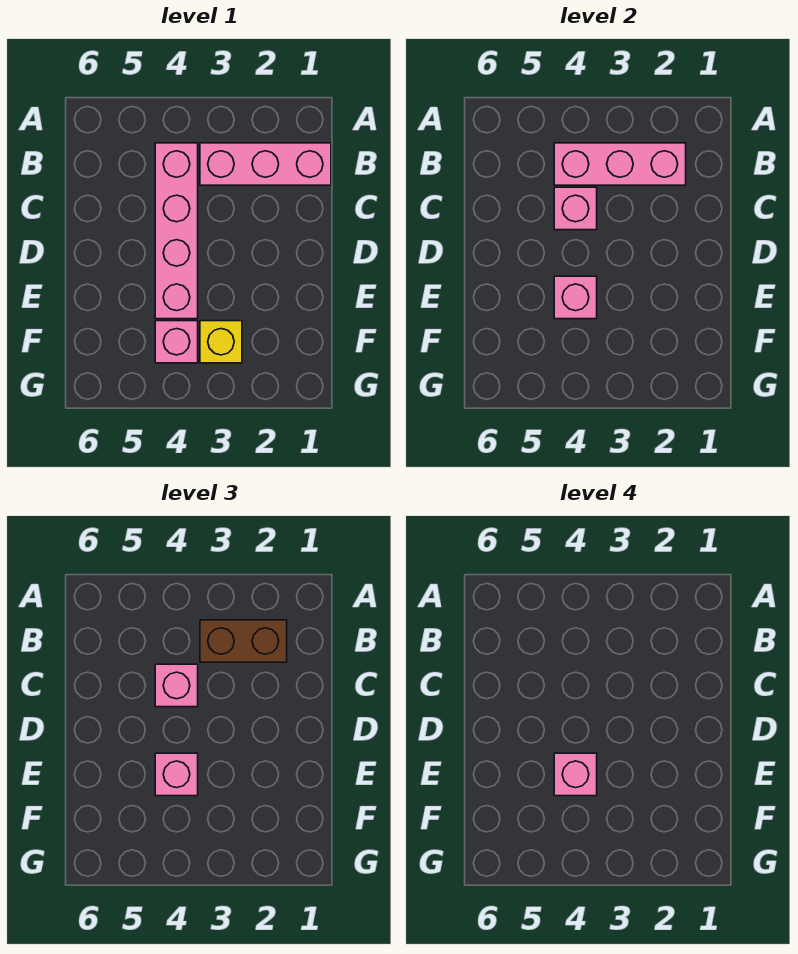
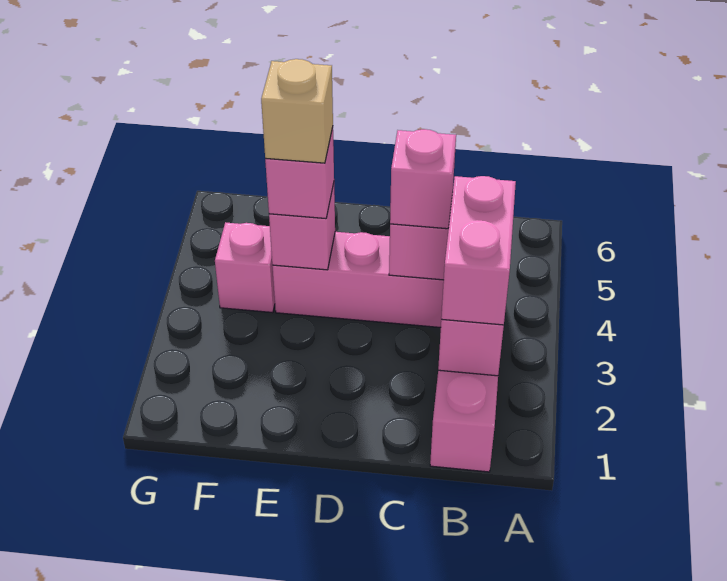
brown 1x2 brick [200,620,287,662] -> pink 1x2 brick [441,176,516,325]
pink 1x1 brick [554,753,597,796] -> tan 1x1 brick [261,59,333,163]
yellow 1x1 brick [200,321,242,363] -> none

